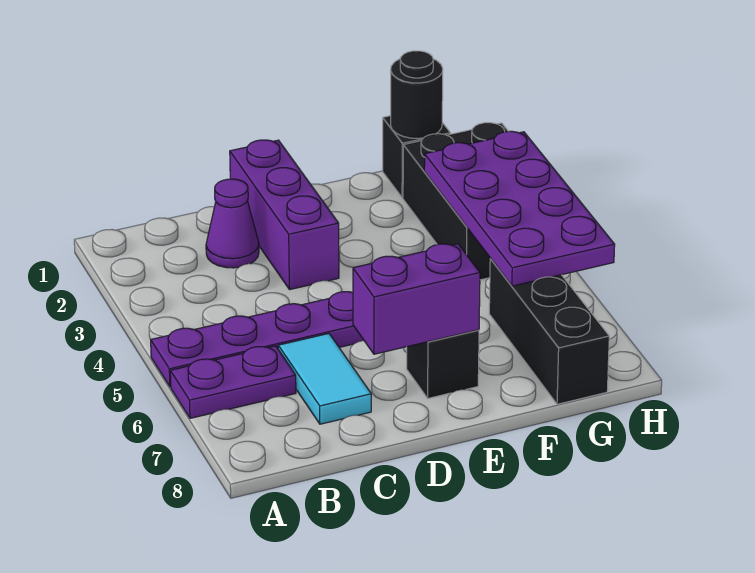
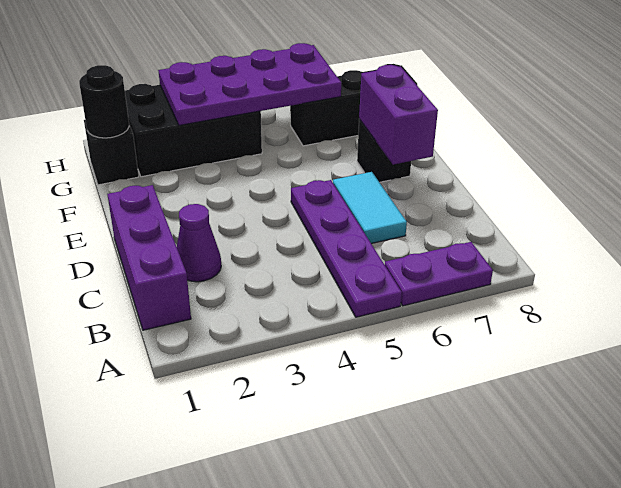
purple 1x2 plate [170,346,296,418] -> purple 1x2 plate turned to [385,242,493,306]
cyan 1x2 tile [278,334,371,424] -> cyan 1x2 tile turned to [333,172,407,244]
purple 1x3 brick [230,140,339,290] -> purple 1x3 brick turned to [107,185,191,330]

